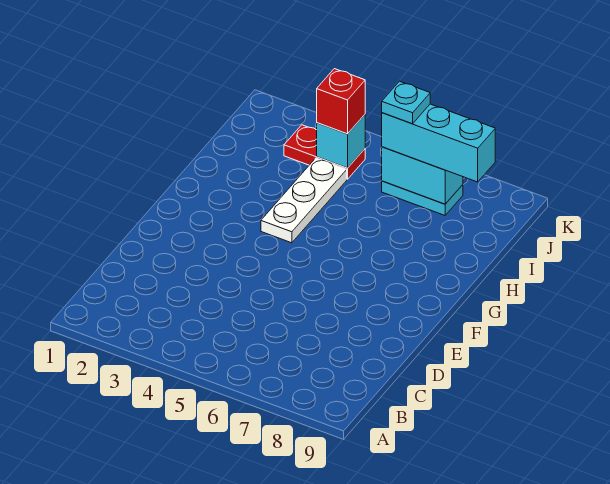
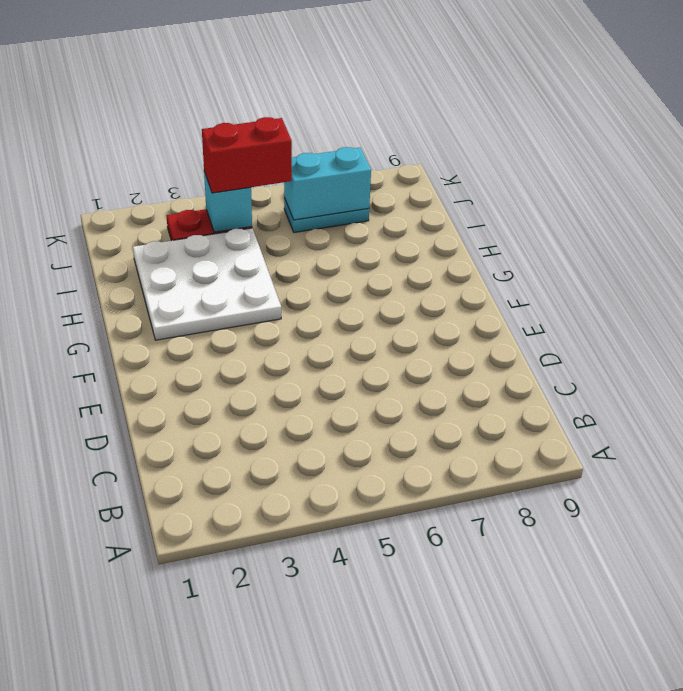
white 1x3 plate [261,158,347,243] -> white 3x3 plate [133,228,281,340]
red 1x1 brick [317,69,365,134] -> red 1x2 brick [202,117,292,193]
cyan 1x3 brick [382,104,495,182] -> none
cyan 1x1 plate [382,81,430,124] -> none

